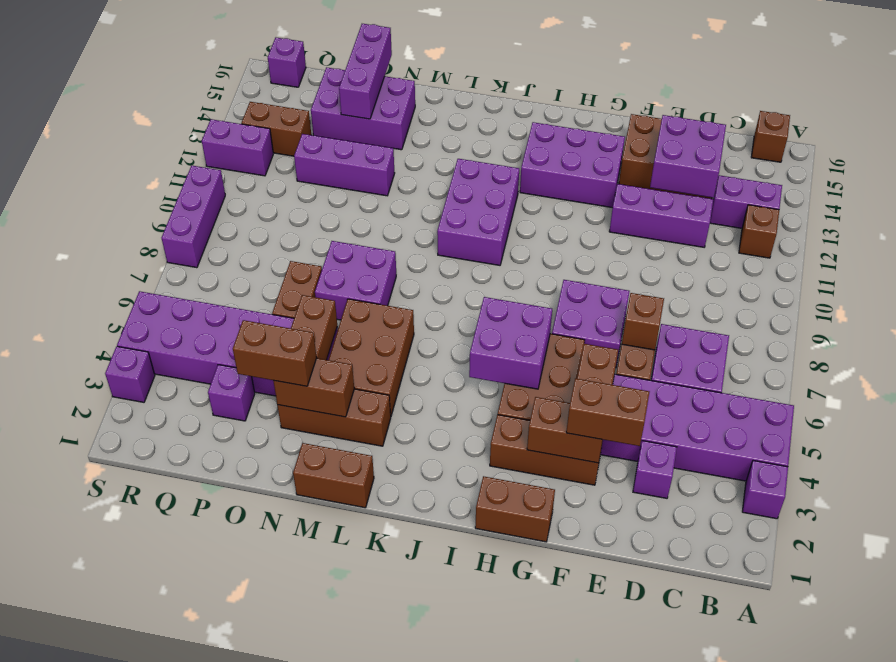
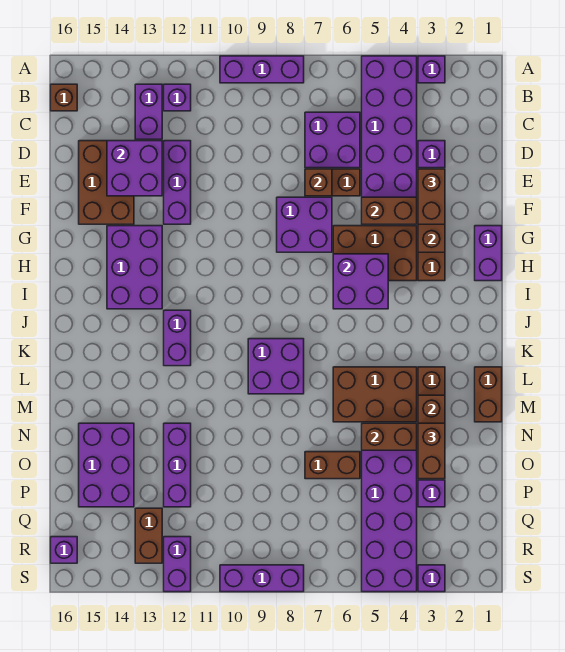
brown 1x1 brick [739,205,779,258] -> purple 1x1 brick [164,84,191,111]
brown 1x2 brick [475,476,555,542] -> purple 1x2 brick [475,226,502,281]
purple 2x3 brick [437,159,519,265] -> purple 1x2 brick [164,310,191,366]
purple 2x2 brick [315,241,396,320] -> purple 2x2 brick moved to [248,339,304,394]
purple 1x3 brick [339,24,392,119] -> purple 1x3 brick moved to [220,56,304,83]

